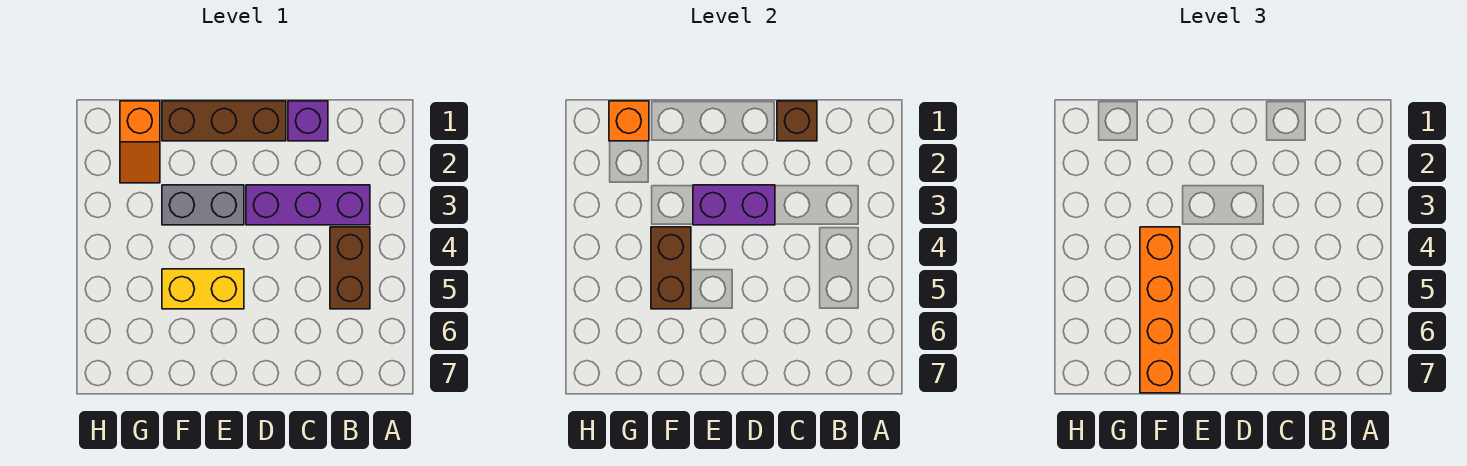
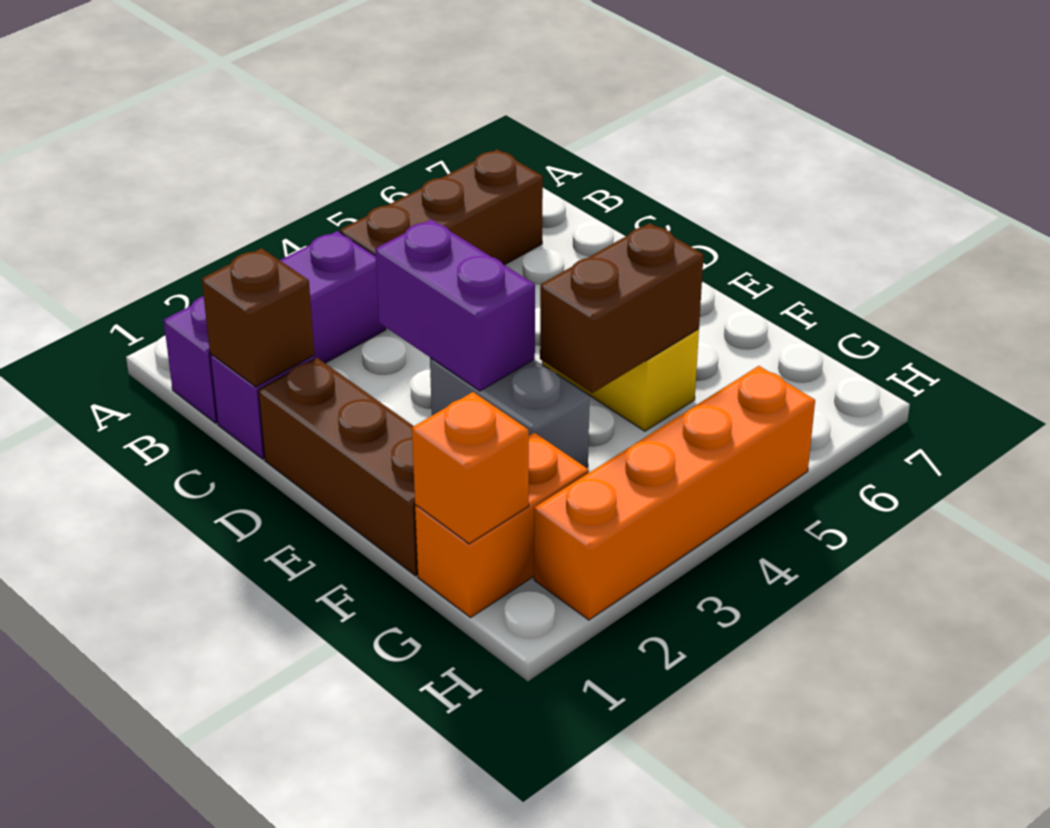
purple 1x3 brick [246,185,370,225] -> purple 1x3 brick turned to [164,231,386,423]
brown 1x2 brick [330,227,370,309] -> brown 1x3 brick [340,149,543,265]
orange 1x4 brick [1140,227,1180,393] -> orange 1x4 brick moved to [534,366,815,620]
orange 1x2 slope [120,101,160,183] -> orange 1x2 brick [415,433,589,617]

